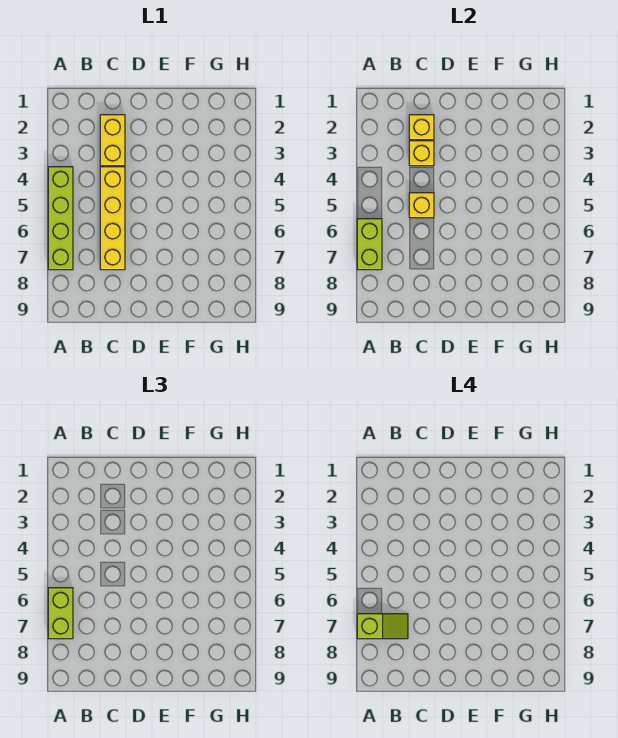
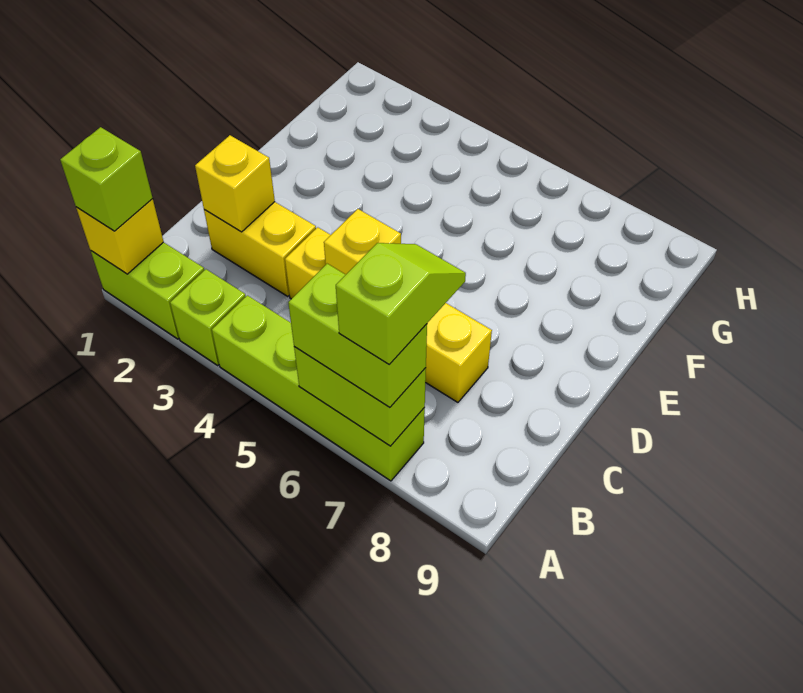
none -> lime 1x2 brick [91,242,204,339]
none -> lime 1x1 brick [60,127,153,231]
none -> lime 1x1 brick [170,269,246,366]
yellow 1x1 brick [409,141,434,166] -> yellow 1x1 brick moved to [76,199,164,274]

